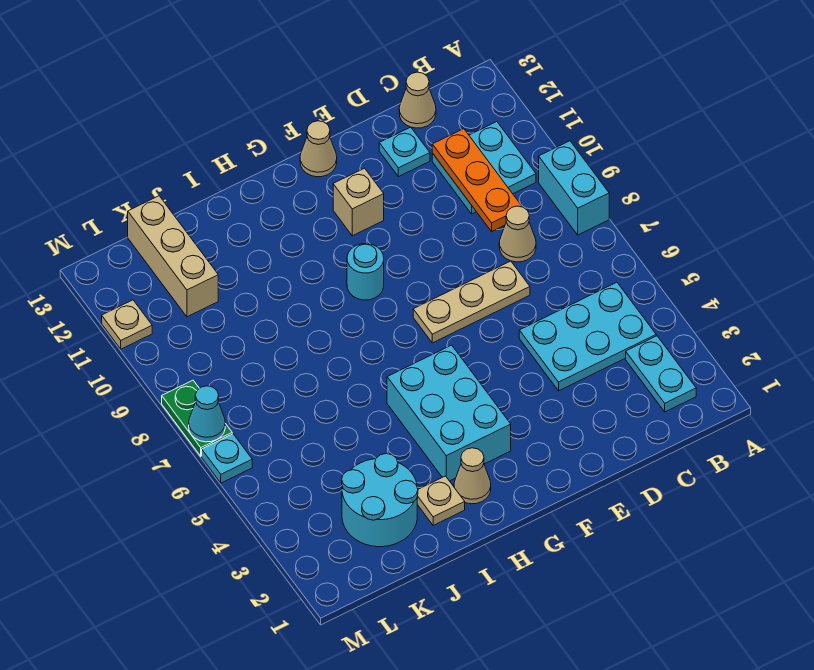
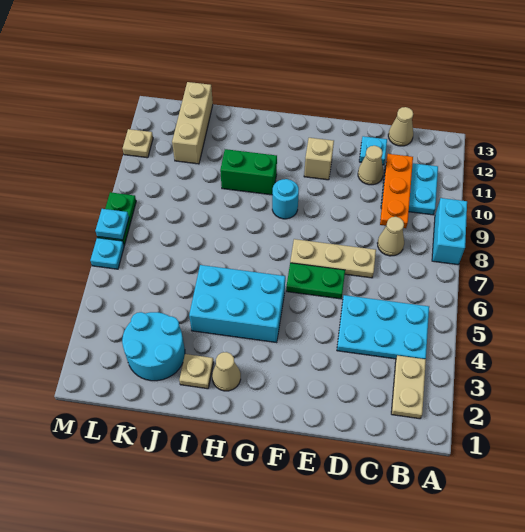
cyan 1x2 plate [626,336,696,412] -> tan 1x2 plate [391,355,426,419]
none -> green 1x2 plate [286,263,345,299]
tan 1x1 cone [300,121,337,177] -> tan 1x1 cone moved to [358,146,383,185]
cyan 2x3 brick [387,345,511,481] -> cyan 2x3 brick turned to [189,265,285,343]
none -> green 1x2 brick [220,149,277,195]
cyan 1x1 cone [189,386,225,442] -> cyan 1x1 plate [95,209,129,240]

